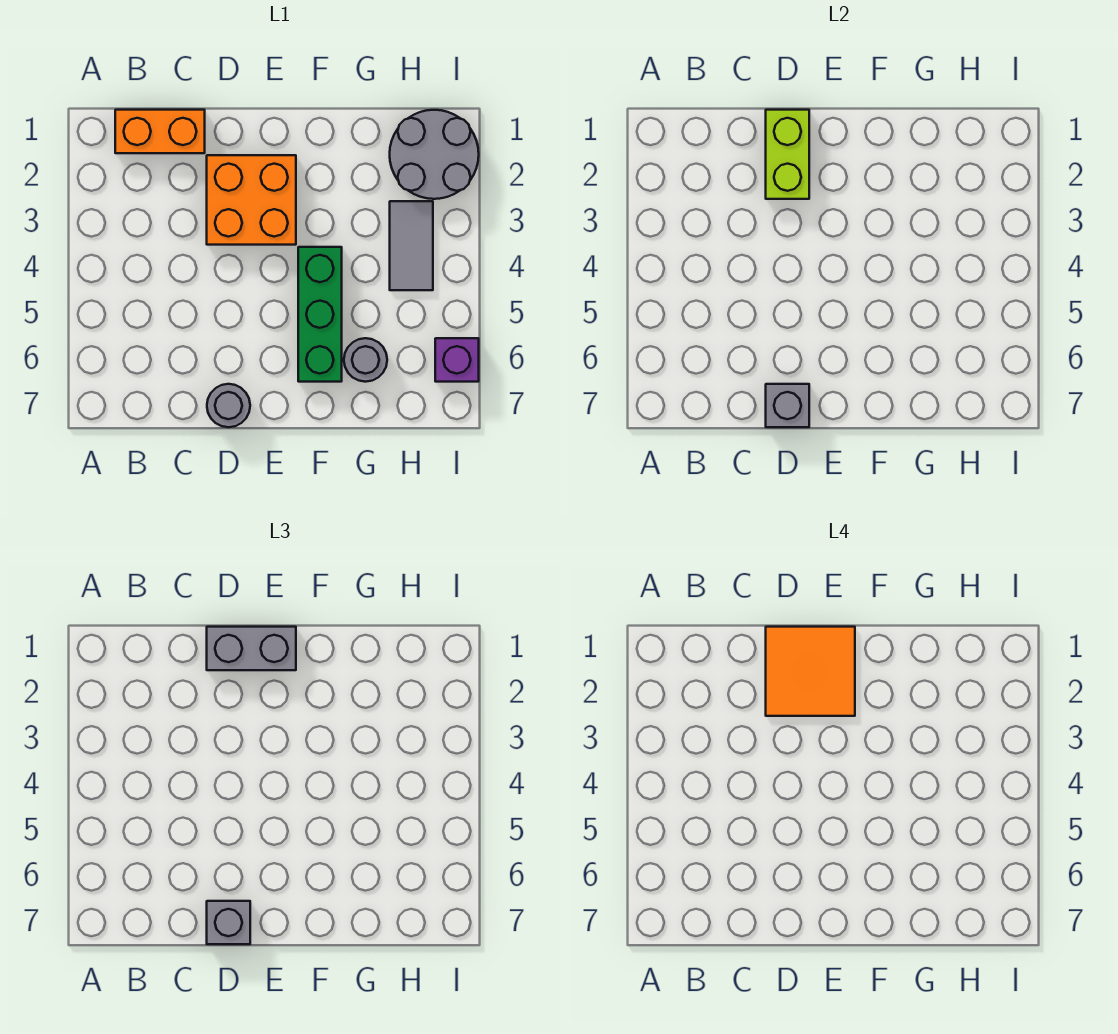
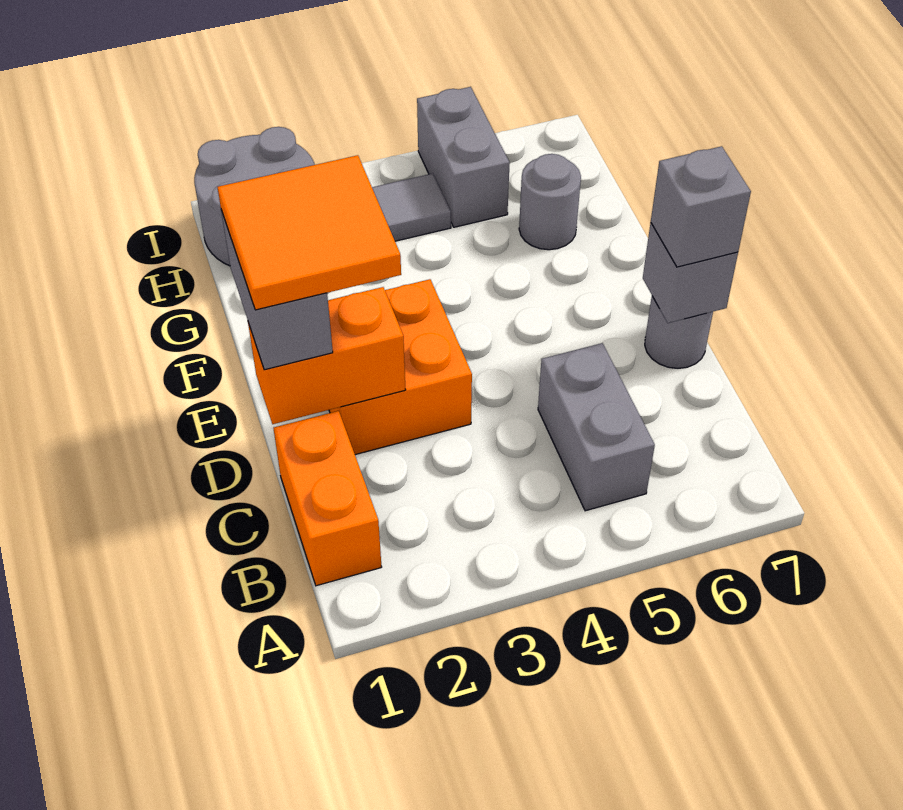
none -> grey 1x2 brick [538,343,655,511]
lime 1x2 brick [766,110,809,199] -> orange 1x2 brick [248,287,406,424]
green 1x3 brick [298,247,342,382] -> none
none -> grey 1x2 brick [417,87,510,227]
purple 1x1 brick [435,338,479,382] -> none

